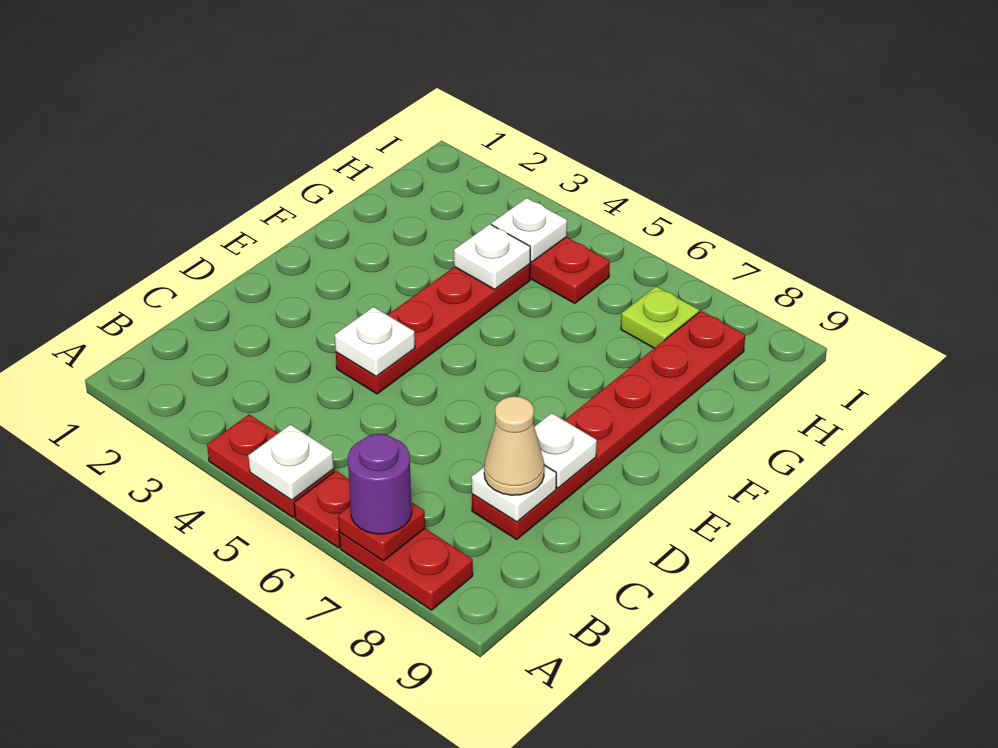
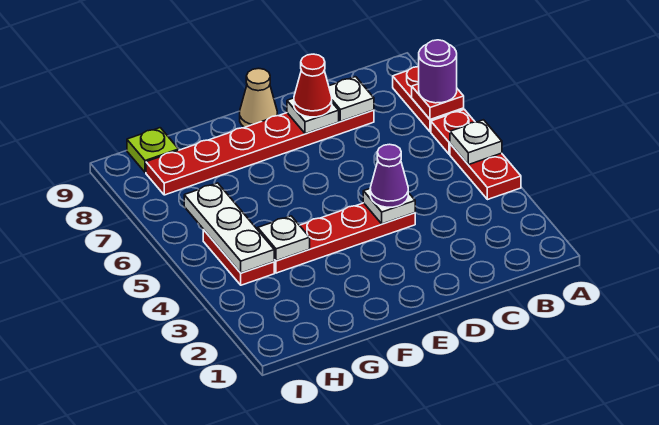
tan 1x1 cone [484,396,544,495] -> tan 1x1 cone moved to [240,68,277,127]
none -> purple 1x1 cone [370,144,408,207]
none -> red 1x1 cone [294,54,332,117]
white 1x1 plate [492,198,567,262] -> white 1x3 plate [184,183,274,273]
lime 1x1 plate [621,286,699,348] -> lime 1x1 plate moved to [127,128,179,172]

